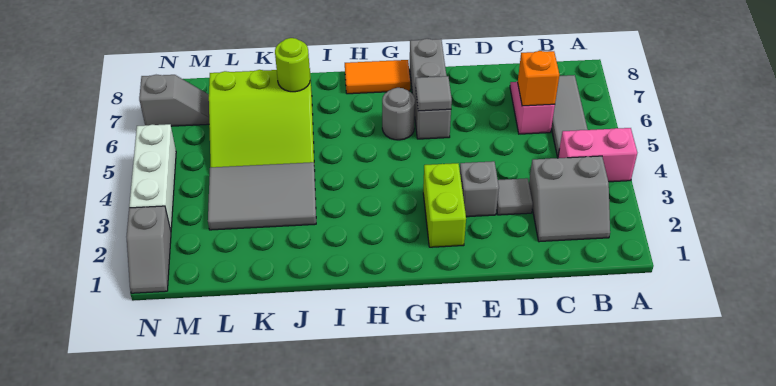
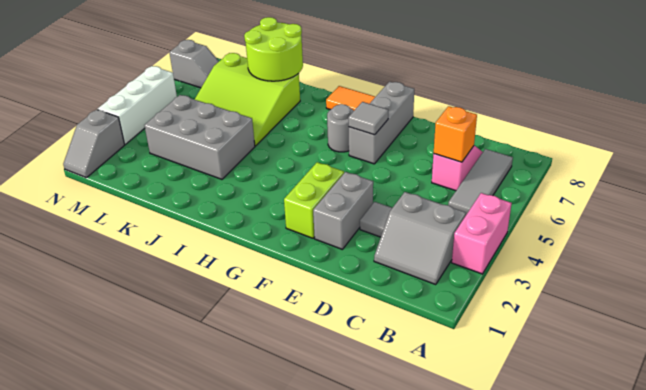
pink 1x2 brick [558,128,637,182] -> pink 1x2 brick turned to [452,193,512,274]
grey 1x1 brick [460,161,499,217] -> grey 1x2 brick [313,172,373,250]
grey 2x3 tile [208,162,316,230] -> grey 2x3 brick [144,95,255,179]
lime 1x1 round brick [275,38,310,92] -> lime 2x2 round brick [244,17,303,81]

